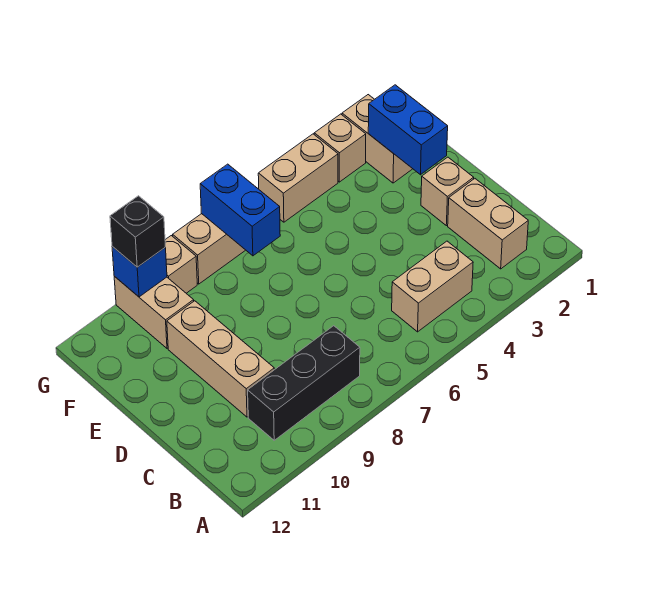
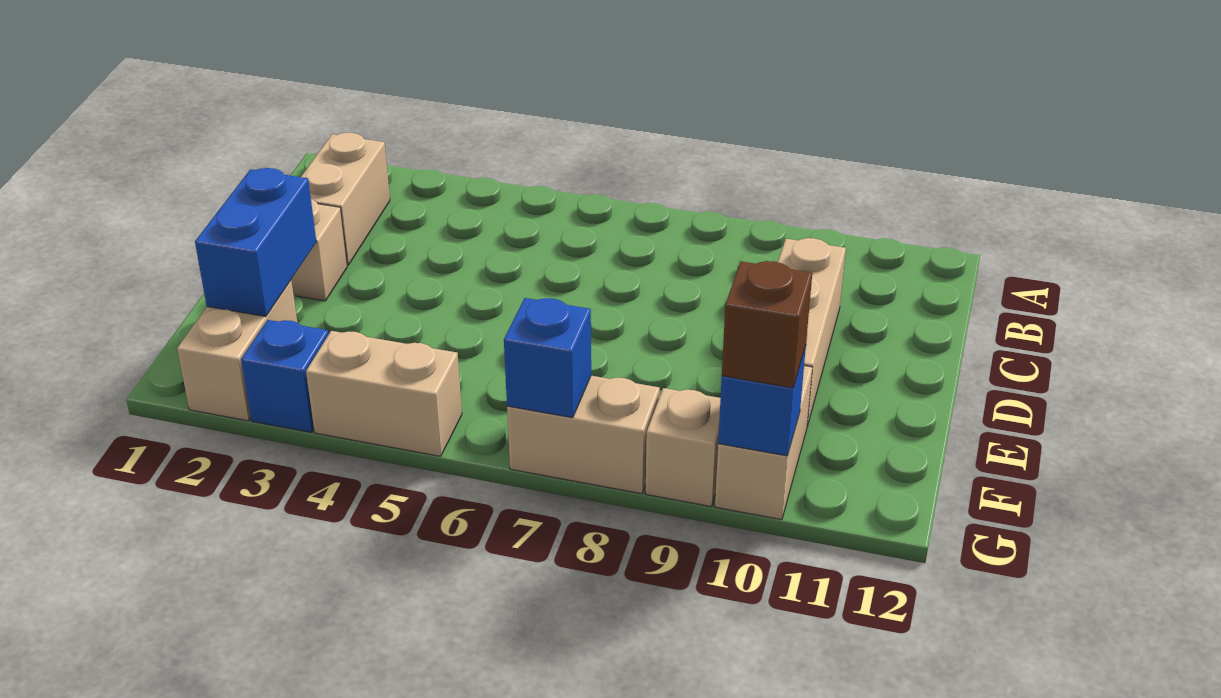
tan 1x2 brick [392,241,473,332] -> none
black 1x3 brick [248,326,360,440] -> none
blue 1x2 brick [200,164,280,256] -> blue 1x1 brick [504,298,591,418]
tan 1x1 brick [314,114,366,182] -> blue 1x1 brick [241,320,329,433]
black 1x1 brick [110,196,165,267] -> brown 1x1 brick [722,261,812,388]

